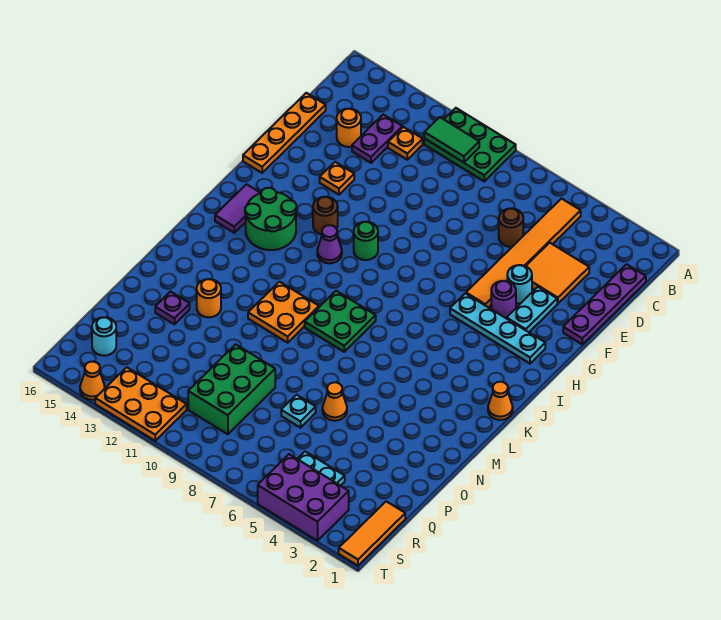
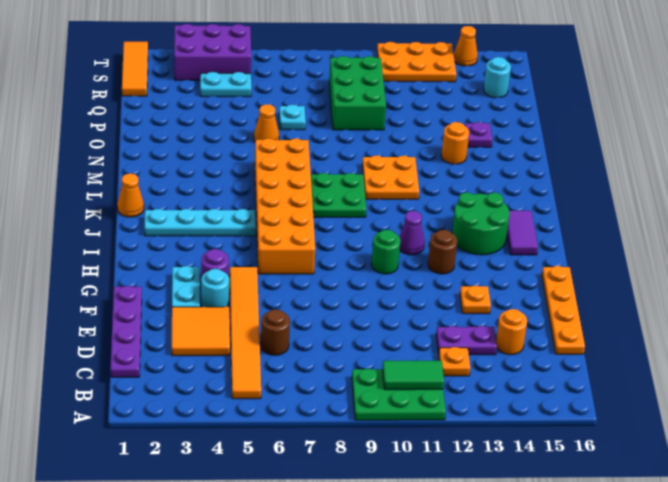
purple 1x2 plate [352,115,402,163] -> purple 1x2 plate turned to [436,326,497,355]
cyan 1x4 plate [450,293,545,364] -> cyan 1x4 plate moved to [145,209,256,236]
none -> orange 2x6 brick [255,138,315,274]

